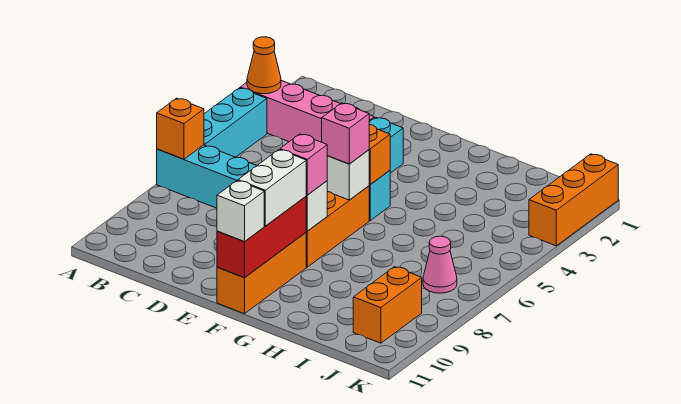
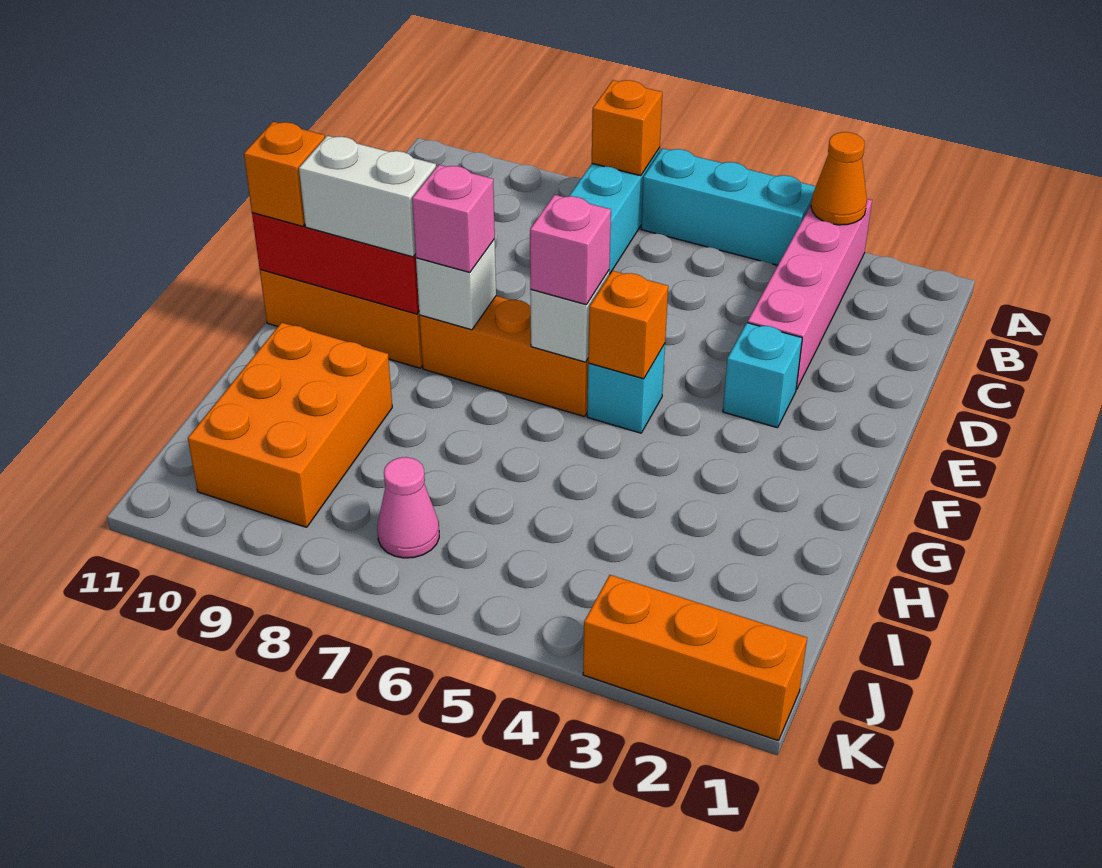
white 1x1 brick [217,181,264,242] -> orange 1x1 brick [244,122,325,226]
orange 1x2 brick [353,267,422,343] -> orange 2x3 brick [188,323,392,527]

